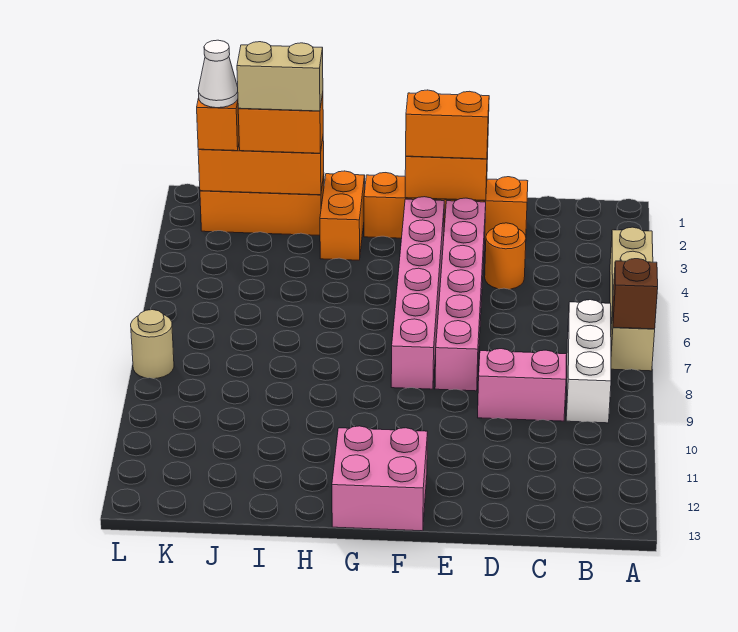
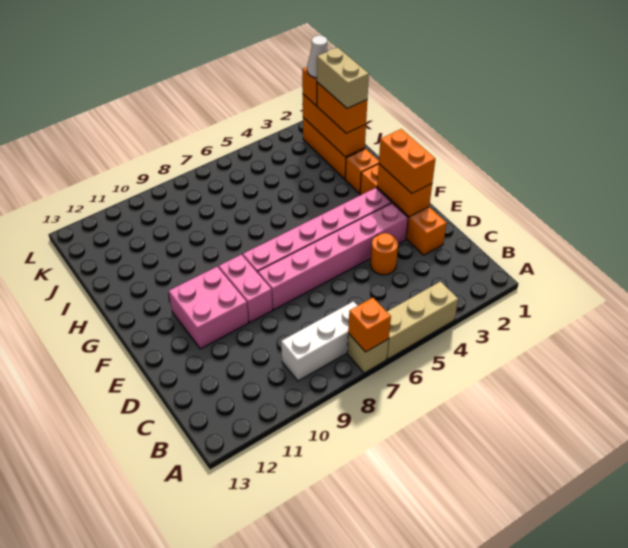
brown 1x1 brick [613,259,658,329] -> orange 1x1 brick [348,298,391,352]
pink 1x2 brick [478,349,567,421] -> pink 1x2 brick moved to [219,254,273,322]
pink 2x2 brick [332,426,428,531] -> pink 2x2 brick moved to [169,267,249,349]
orange 1x2 brick [320,171,365,260] -> orange 1x1 brick [345,149,379,194]
tan 1x1 round brick [131,310,174,379] -> none

